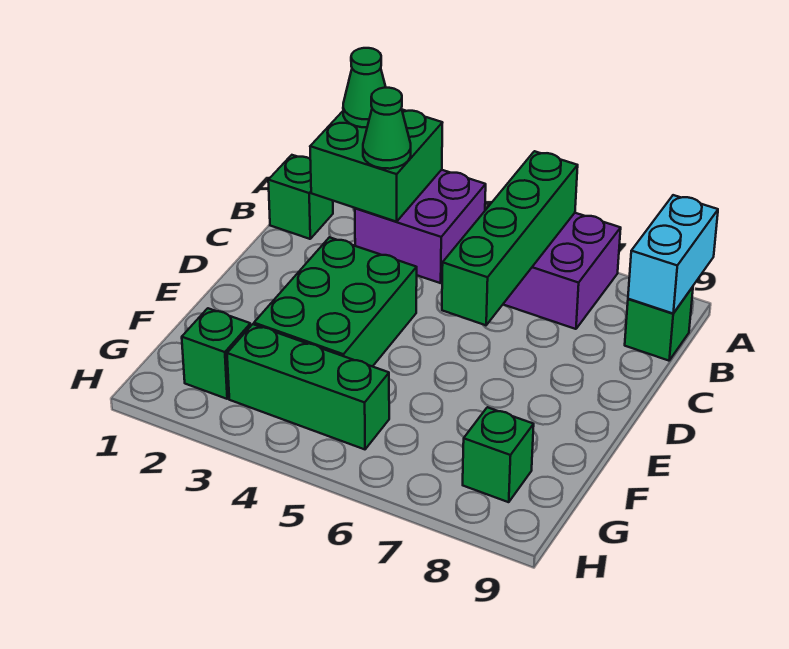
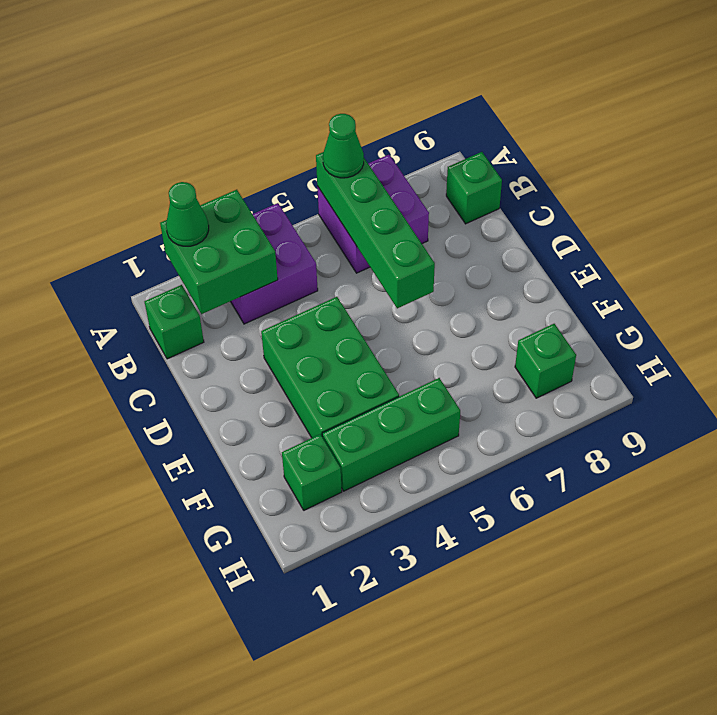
cyan 1x2 brick [628,195,718,313] -> none
green 1x1 cone [363,88,411,169] -> green 1x1 cone moved to [323,114,364,178]

